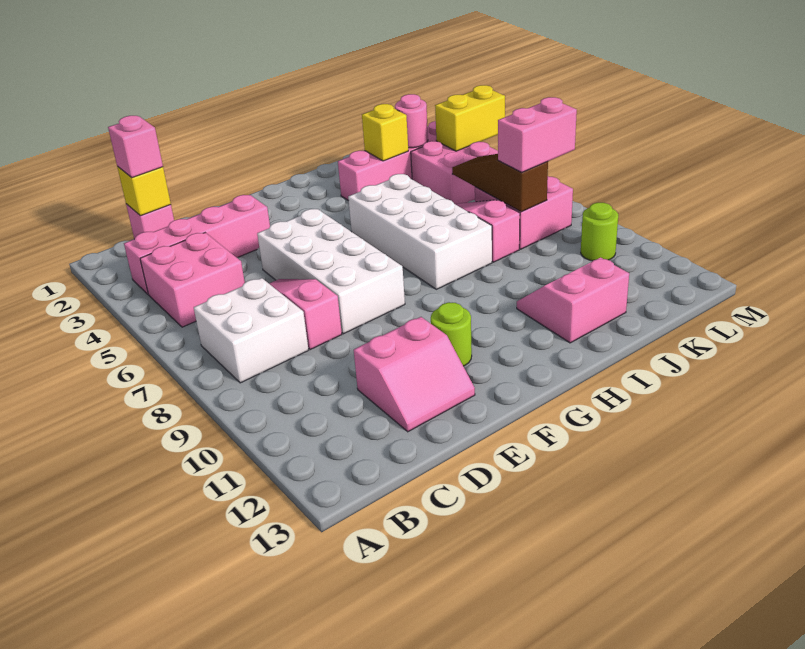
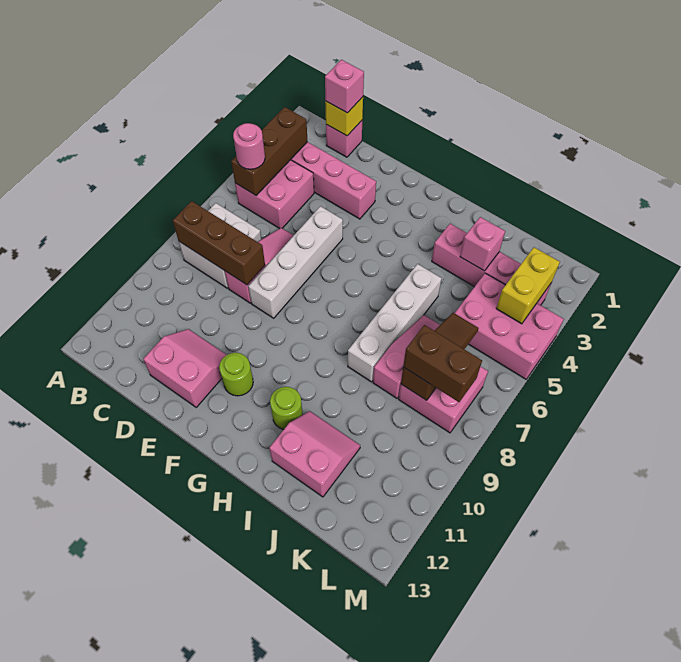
none -> brown 1x3 brick [231,107,308,195]
none -> brown 1x3 brick [173,201,265,285]
pink 2x2 slope [354,317,475,432] -> pink 2x2 slope turned to [143,329,226,407]
white 2x4 brick [257,209,405,334] -> white 1x4 brick [248,206,343,318]
white 2x4 brick [348,174,492,289] -> white 1x4 brick [348,264,442,382]
yellow 1x1 brick [362,104,408,161] -> pink 1x1 brick [460,217,505,271]
pink 1x1 round brick [395,94,428,148] -> pink 1x1 round brick moved to [233,123,265,169]
pink 2x2 brick [411,141,498,204] -> pink 2x3 brick [455,273,564,379]
pink 1x2 brick [498,97,577,172] -> brown 1x2 brick [403,325,482,402]
yellow 1x2 brick [435,85,505,151] -> yellow 1x2 brick turned to [496,247,560,324]
lime 1x1 round brick [581,203,618,261] -> lime 1x1 round brick moved to [270,387,303,430]

